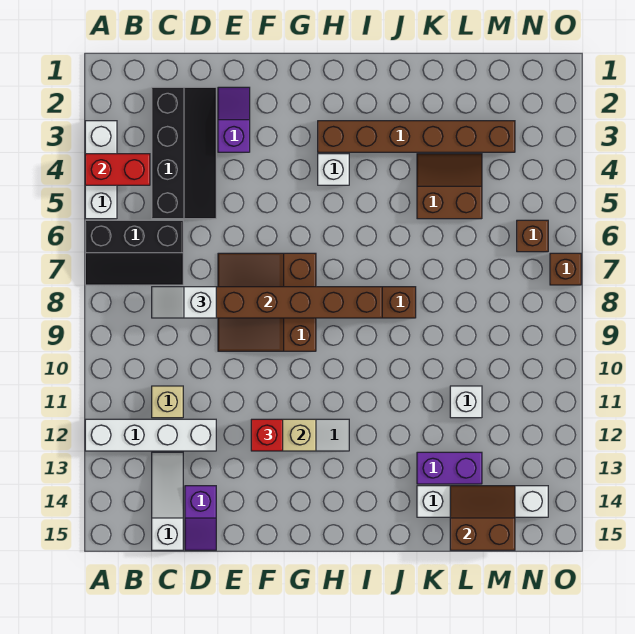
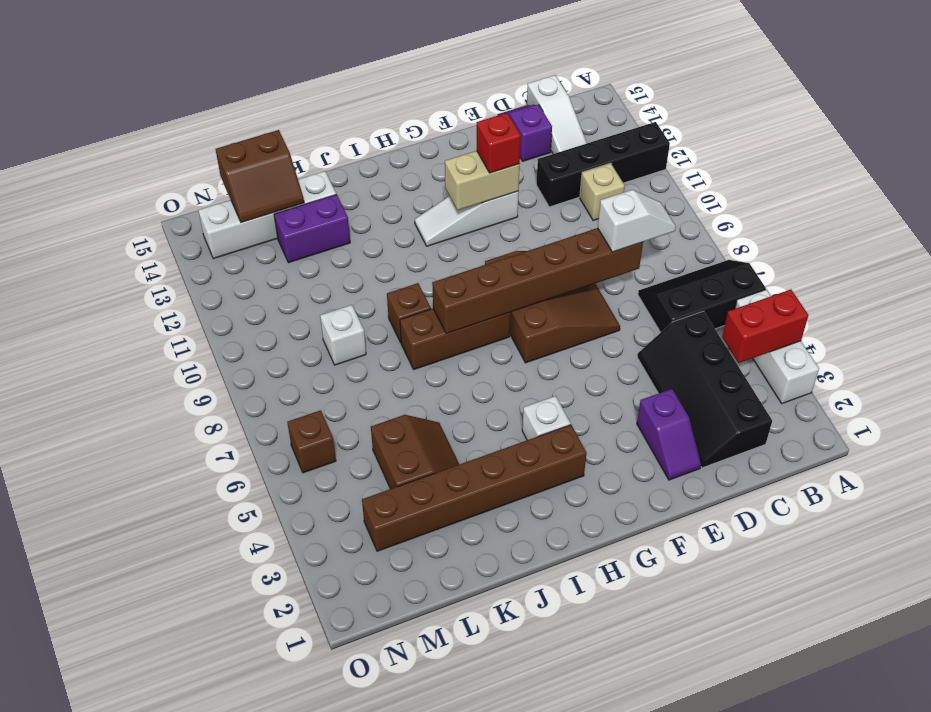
white 1x4 brick [85,419,216,451] -> black 1x4 brick [536,122,670,207]
brown 2x2 slope [417,154,482,219] -> brown 2x2 slope turned to [371,415,459,489]
white 1x1 brick [450,386,482,418] -> white 1x1 brick moved to [320,305,366,365]
brown 1x1 brick [550,253,581,285] -> brown 1x1 brick moved to [387,283,431,343]

